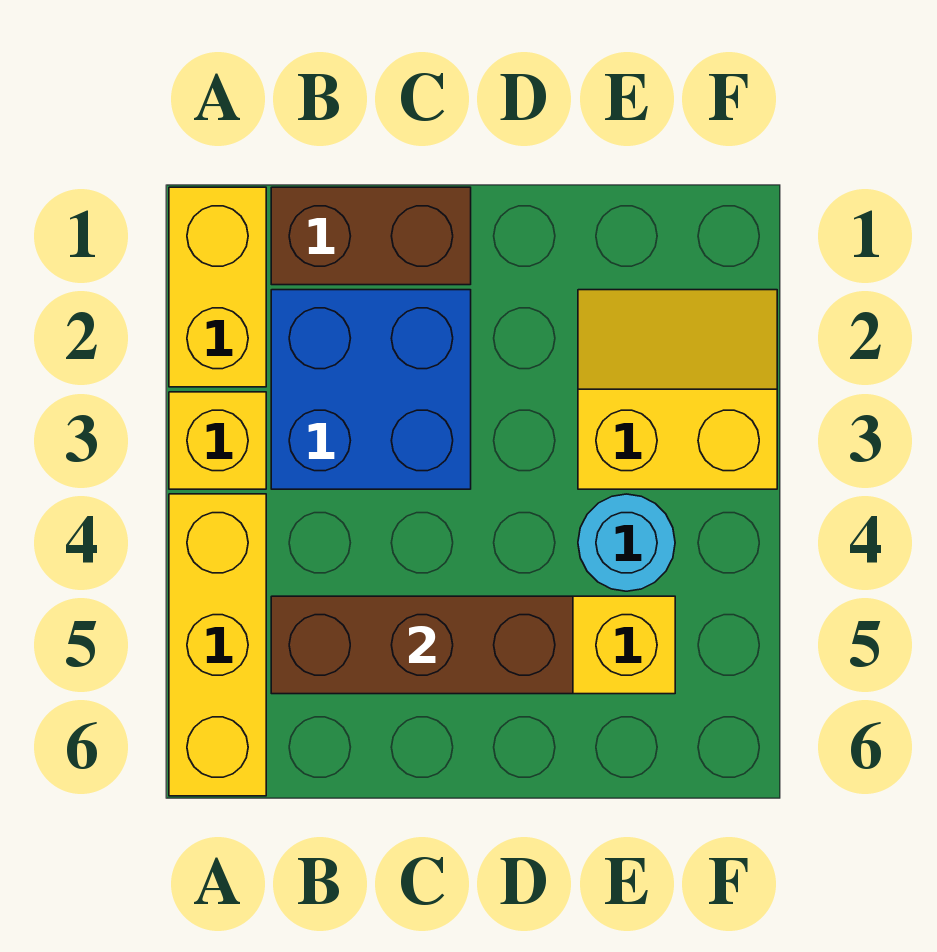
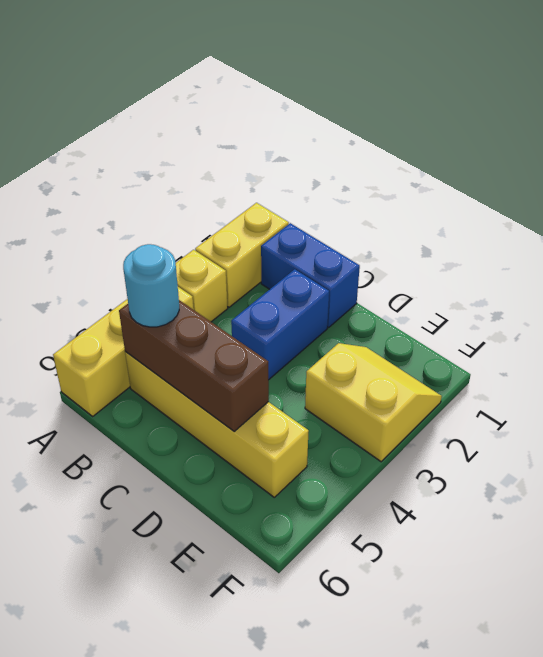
brown 1x2 brick [271,187,471,285] -> blue 1x2 brick [261,223,360,327]
blue 2x2 brick [271,290,471,489] -> blue 1x2 brick [231,269,329,380]
cyan 1x1 round brick [578,494,675,591] -> cyan 1x1 round brick moved to [123,244,179,327]

